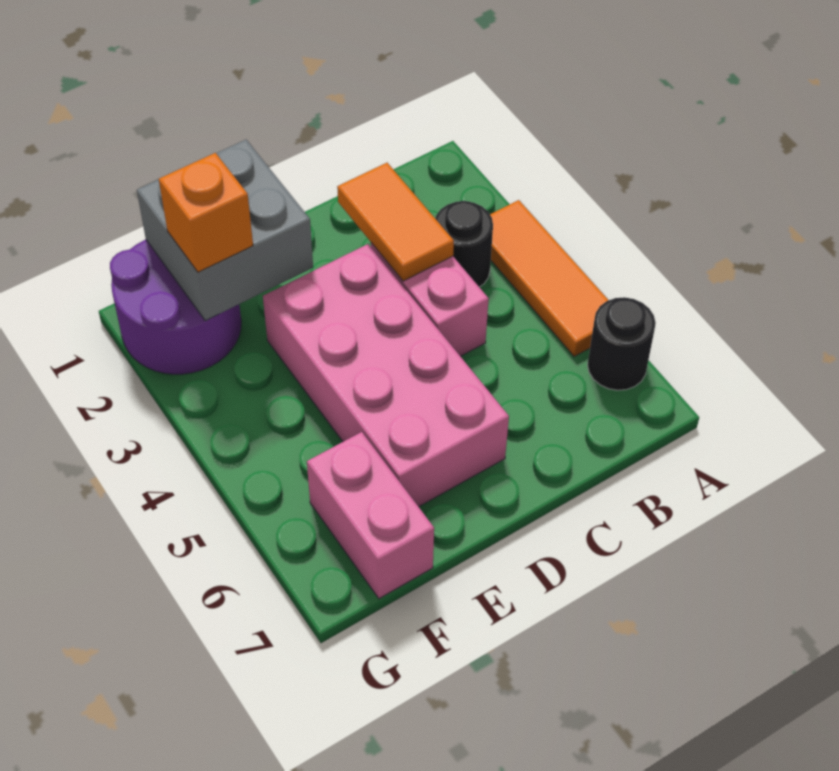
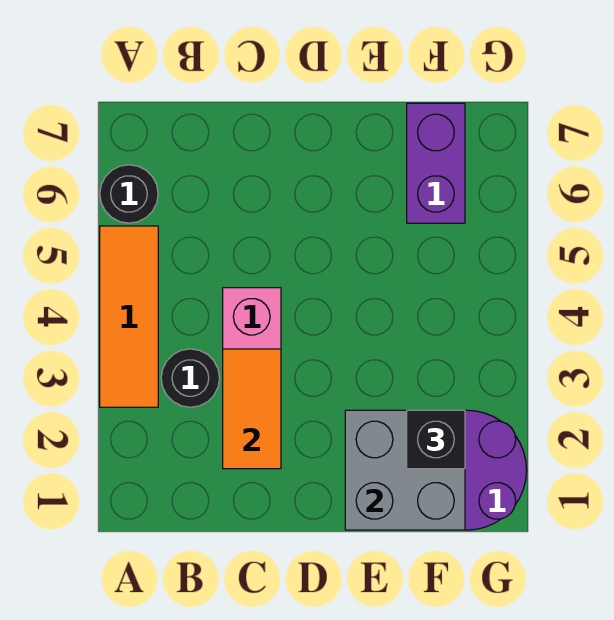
pink 2x4 brick [263,244,509,507] -> none
orange 1x1 brick [159,153,253,272] -> black 1x1 brick [407,410,465,469]
pink 1x2 brick [307,432,434,598] -> purple 1x2 brick [407,103,465,223]

